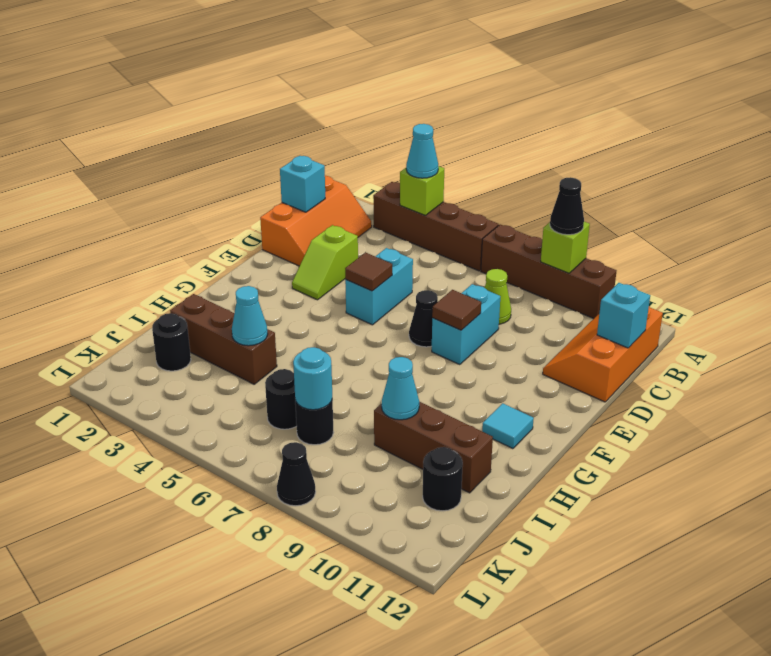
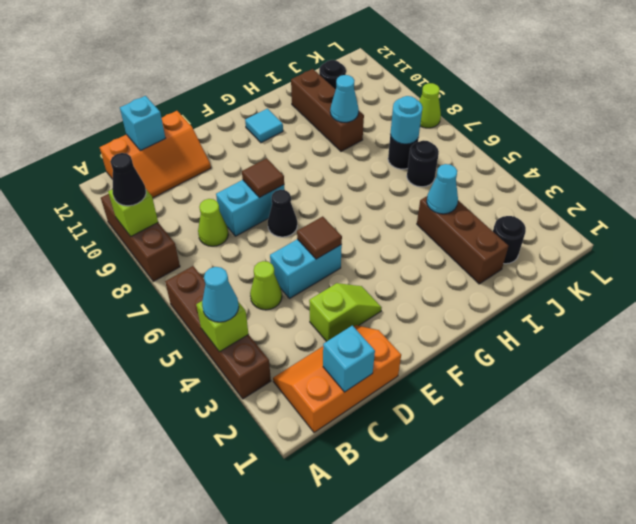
brown 1x4 brick [481,225,616,319] -> brown 1x3 brick [101,194,180,281]
none -> lime 1x1 cone [250,261,282,310]
black 1x1 cone [277,442,316,506] -> lime 1x1 cone [419,83,441,128]

